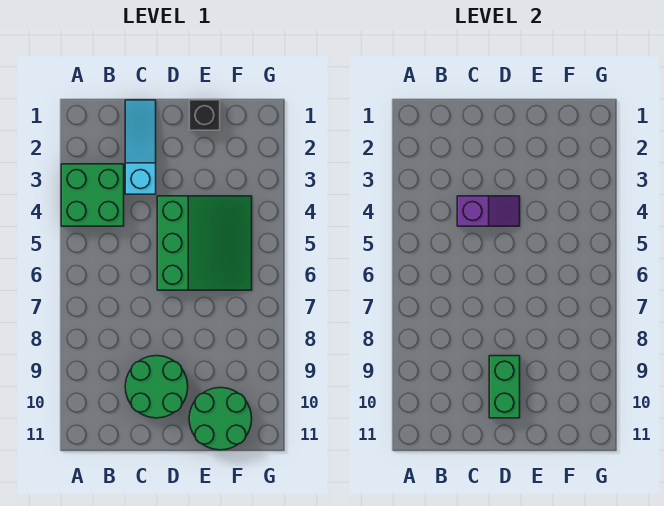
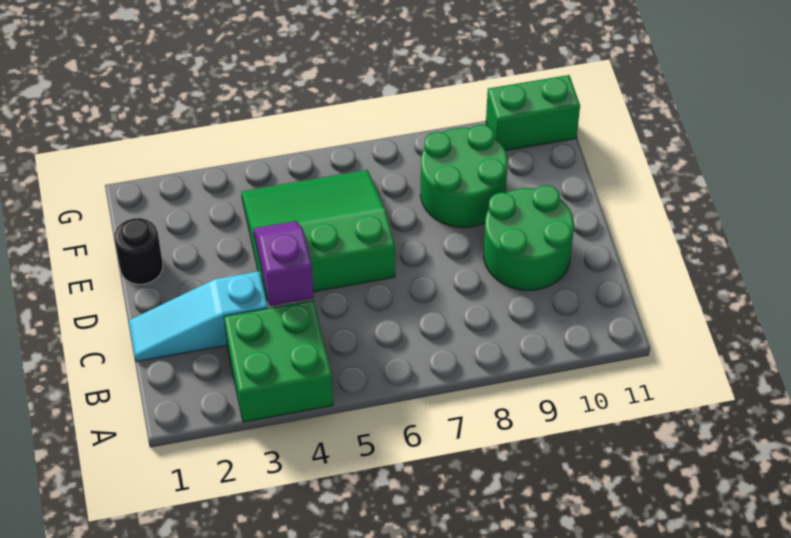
green 1x2 brick [489,356,520,418] -> green 1x2 brick moved to [486,75,580,151]
black 1x1 brick [189,100,220,130] -> black 1x1 round brick [114,218,163,284]
green 2x2 round brick [189,388,252,450] -> green 2x2 round brick moved to [420,125,508,228]

